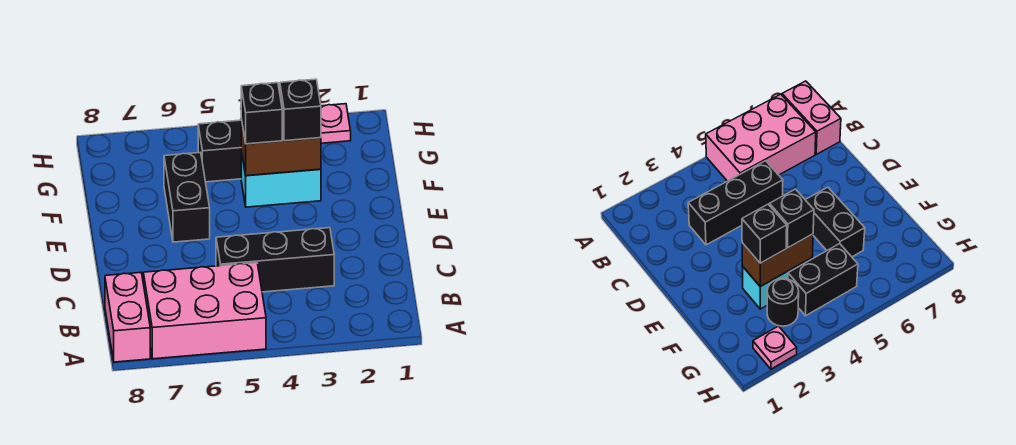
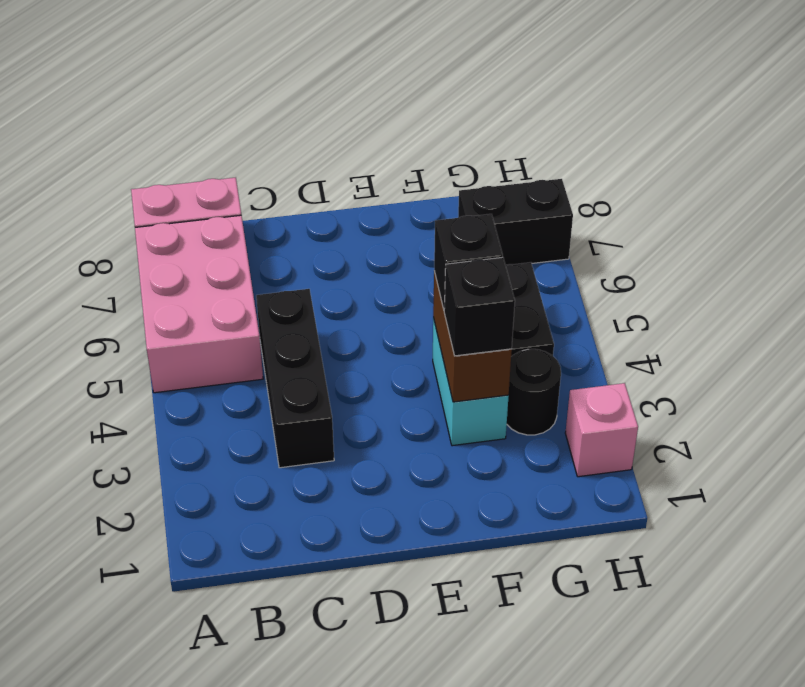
black 1x2 brick [164,152,210,242] -> black 1x2 brick moved to [458,179,573,265]
pink 1x1 plate [321,104,351,143] -> pink 1x1 brick [565,383,638,477]

